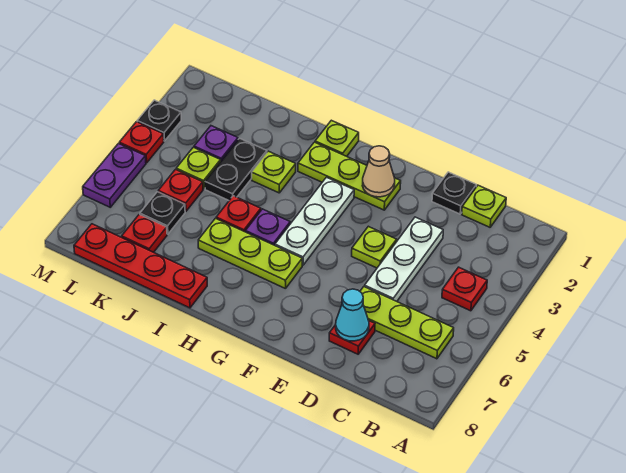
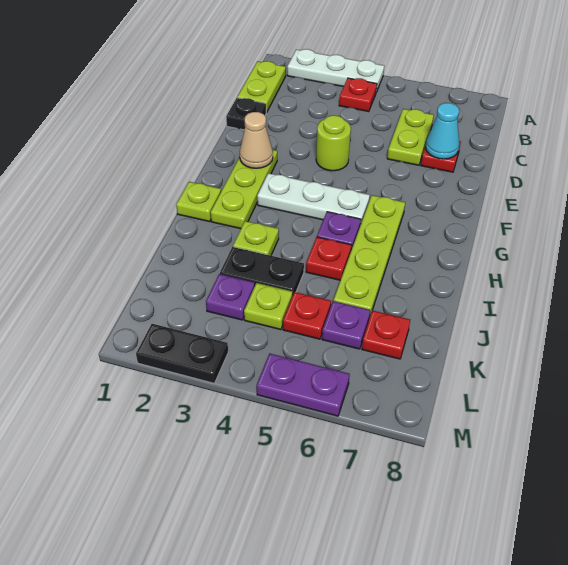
lime 1x3 plate [360,287,454,359] -> lime 1x2 plate [387,109,434,165]
lime 1x1 plate [462,185,506,227] -> lime 1x2 plate [237,61,286,112]
white 1x3 plate [365,217,443,301] -> white 1x3 plate moved to [287,49,384,92]
lime 1x1 plate [352,226,397,268] -> lime 1x1 round brick [316,115,351,171]
lime 1x3 plate [198,218,302,289] -> lime 1x4 plate [333,195,405,316]
red 1x4 plate [74,224,207,308] -> none
black 1x1 plate [140,192,185,234] -> purple 1x1 plate [322,301,370,349]
black 1x1 plate [137,100,181,141] -> black 1x2 plate [136,324,228,383]
red 1x1 plate [119,122,164,163] -> none

